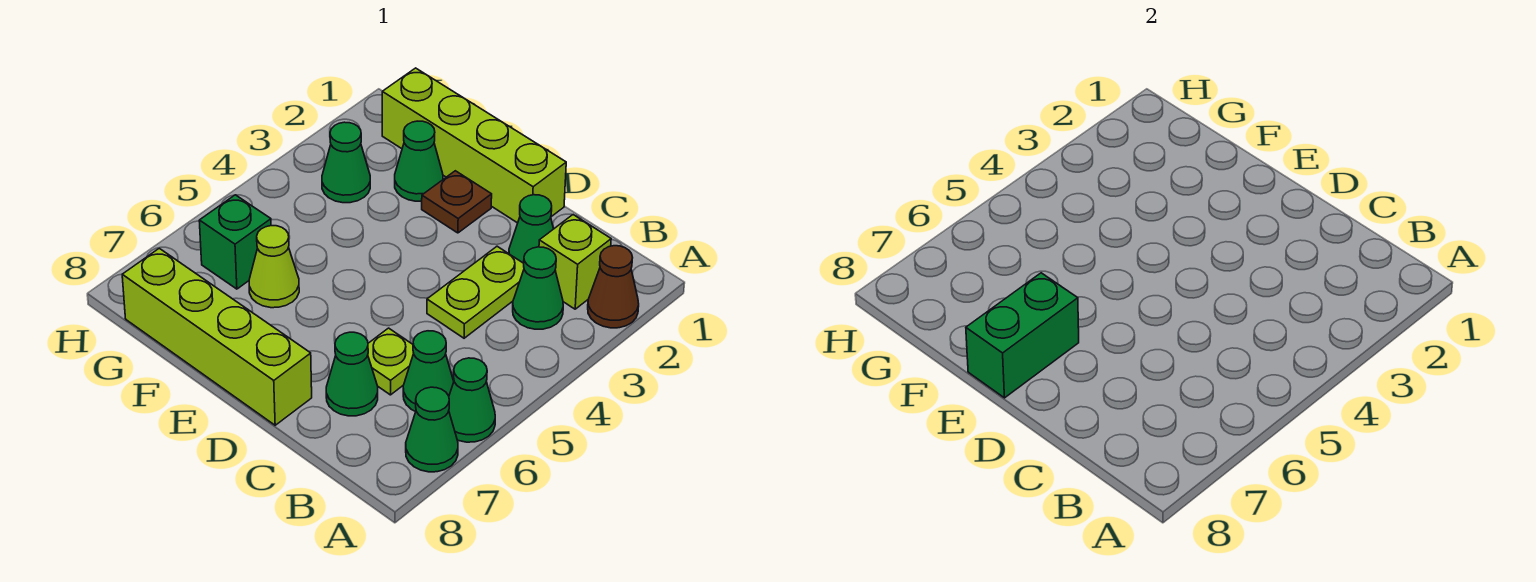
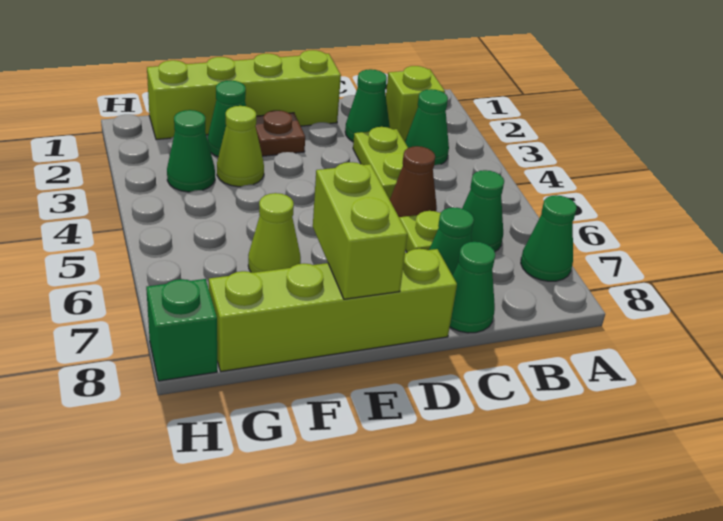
brown 1x1 cone [588,246,639,328] -> brown 1x1 cone moved to [390,146,437,217]
green 1x1 cone [449,358,495,442] -> green 1x1 cone moved to [450,242,495,333]
green 1x2 brick [966,273,1079,398] -> lime 1x2 brick [313,162,408,299]
none -> lime 1x1 cone [217,106,264,187]
green 1x1 brick [199,195,271,289] -> green 1x1 brick moved to [146,279,217,381]

